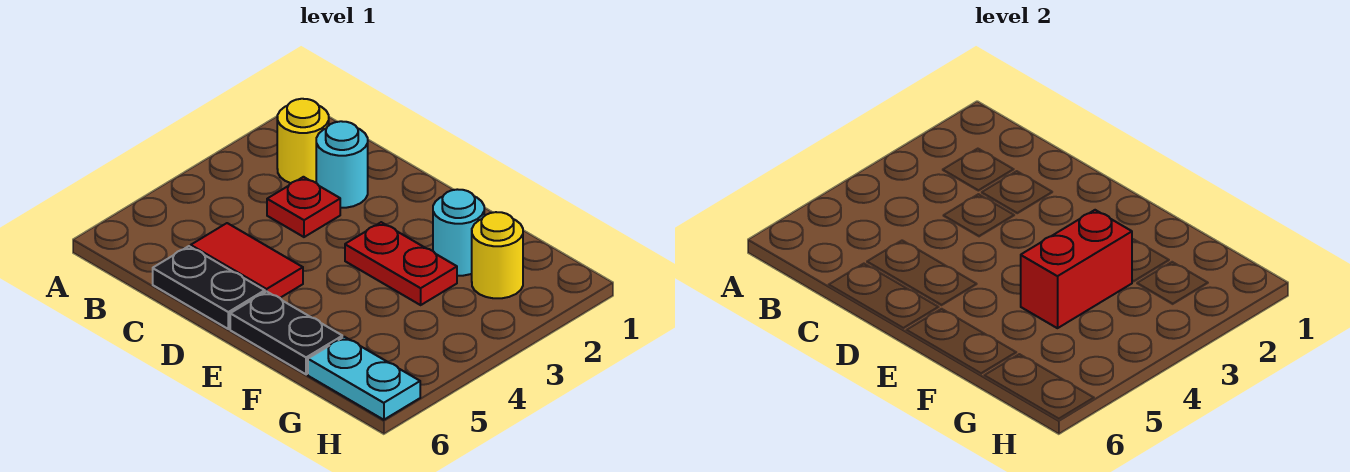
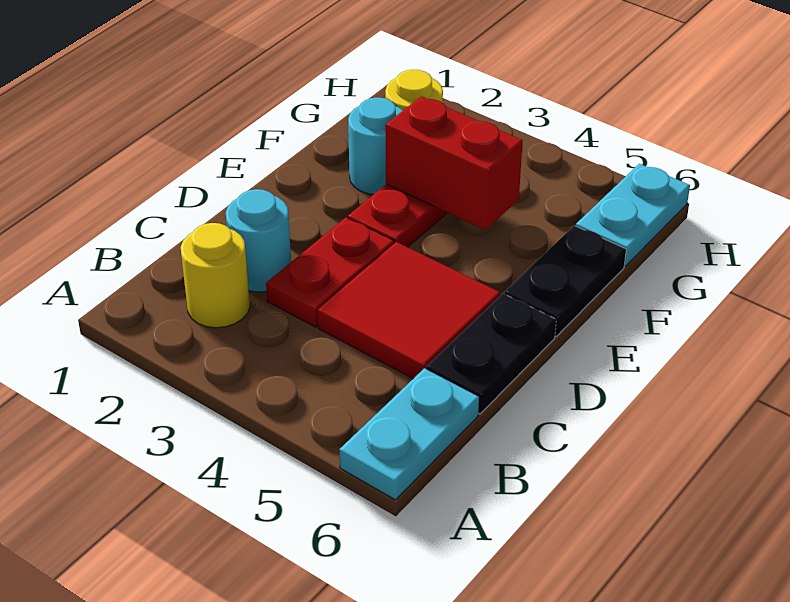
none -> cyan 1x2 plate [339,368,479,500]
red 1x1 plate [267,177,340,237] -> red 1x2 plate [266,218,394,327]
red 1x2 tile [191,223,303,298] -> red 2x2 tile [317,242,500,379]

